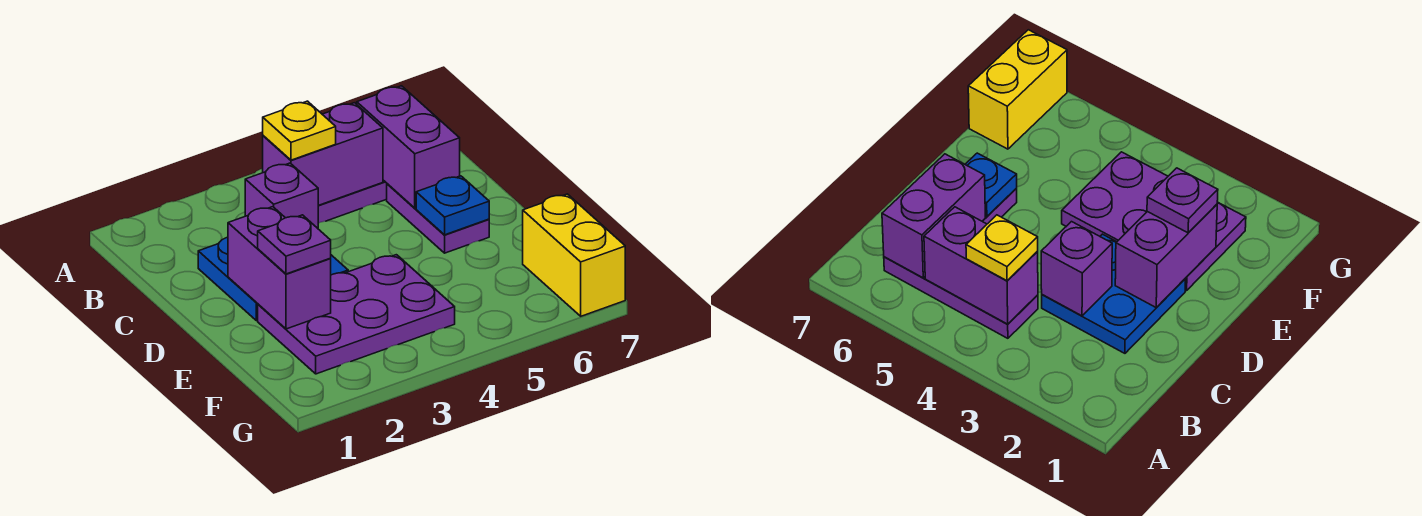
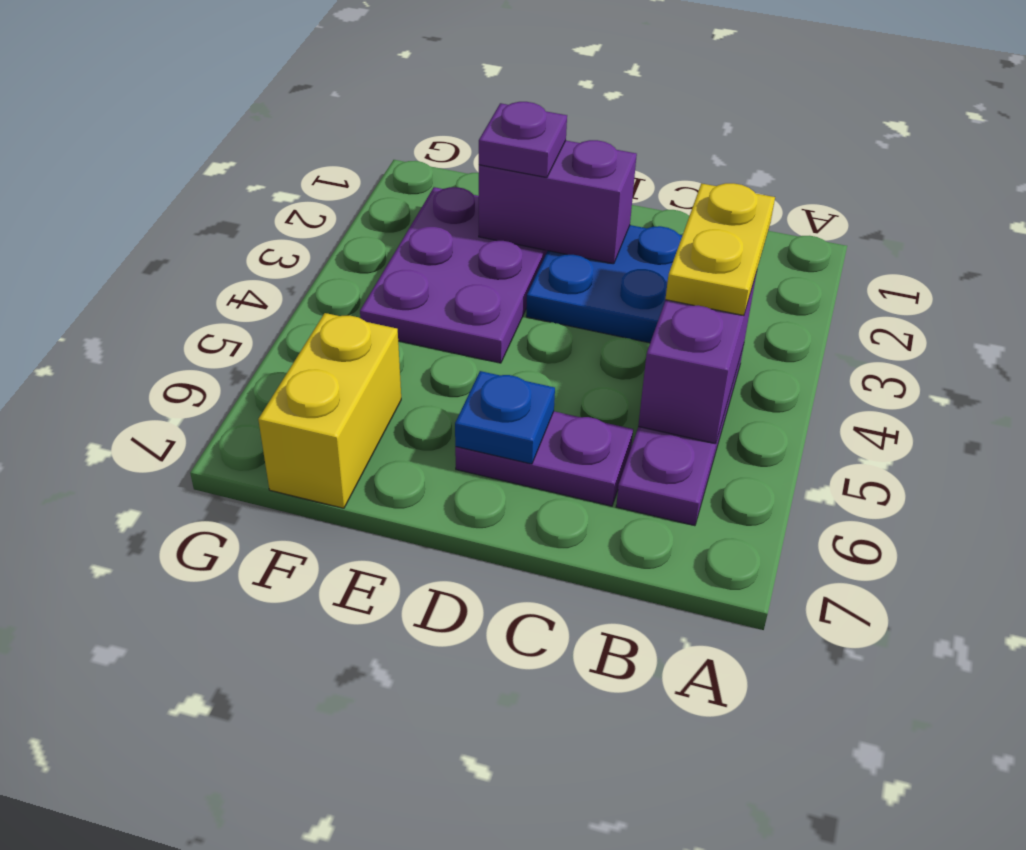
yellow 1x1 plate [263,101,336,160] -> yellow 1x2 plate [665,183,775,316]
purple 1x2 brick [357,86,460,208] -> none
purple 1x1 brick [245,163,318,228] -> none
yellow 1x2 brick [523,194,625,316] -> yellow 1x2 brick turned to [258,313,401,508]

